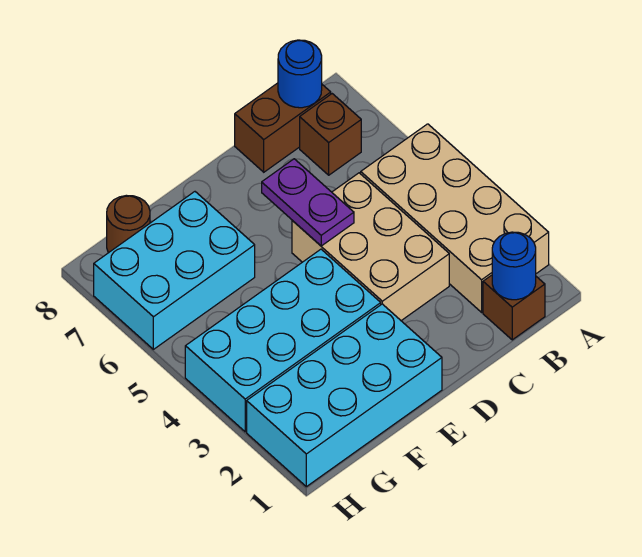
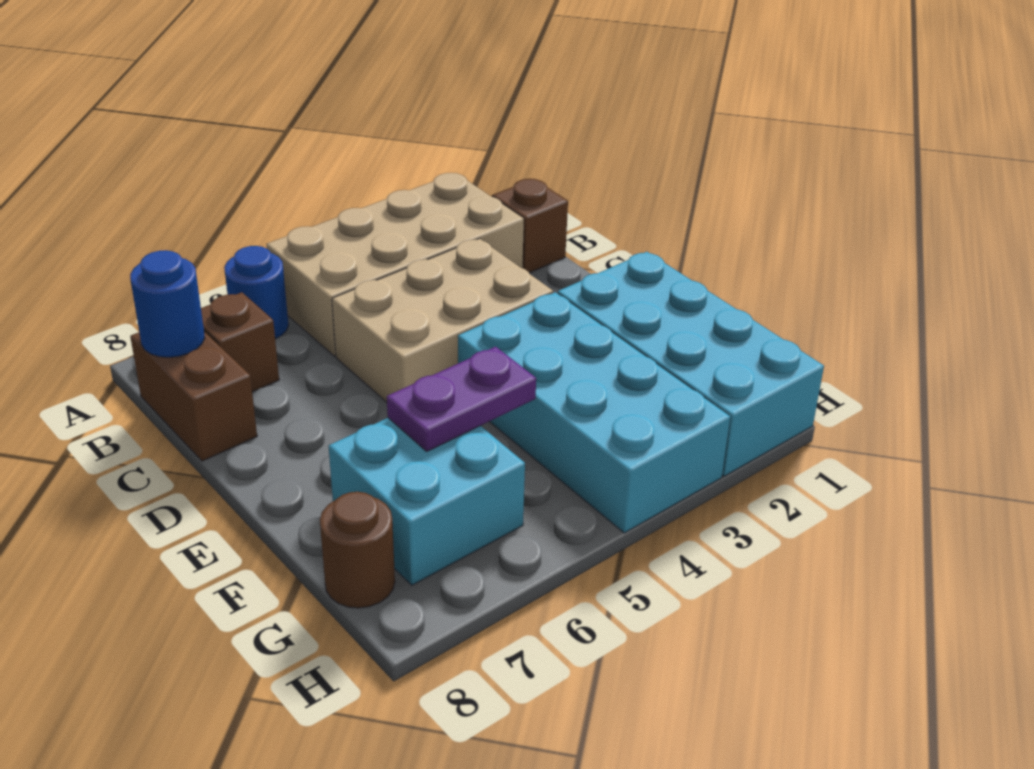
blue 1x1 round brick [492,232,536,300] -> blue 1x1 round brick moved to [224,246,289,339]
purple 1x2 plate [262,159,354,246] -> purple 1x2 plate moved to [387,347,536,451]
cyan 2x3 brick [94,192,255,349] -> cyan 2x2 brick [329,418,525,585]

